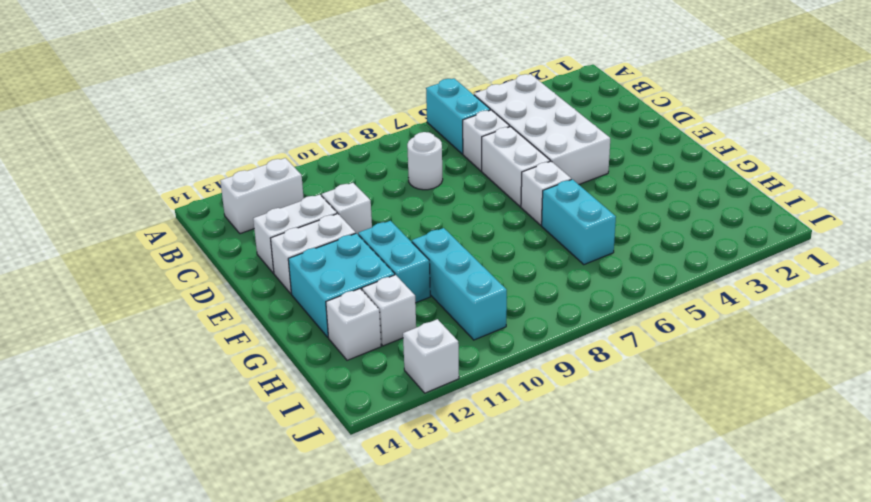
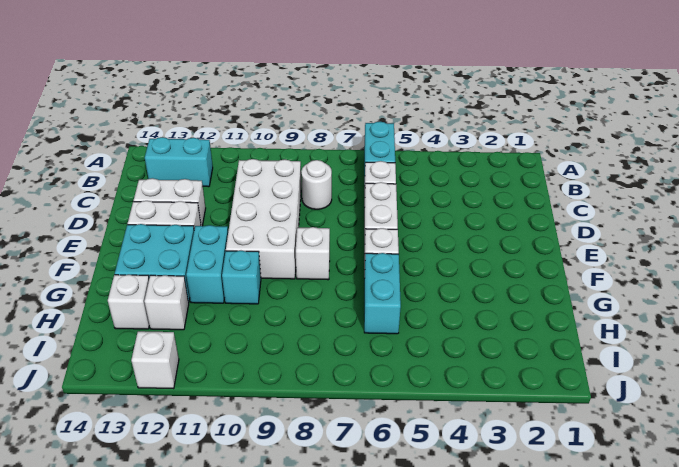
white 2x4 brick [474,74,610,184] -> white 2x4 brick moved to [226,159,301,279]
white 1x2 brick [220,158,304,234] -> cyan 1x2 brick [145,137,213,187]
white 1x1 brick [322,183,372,234] -> white 1x1 brick moved to [296,227,330,280]
cyan 1x3 brick [412,228,507,340] -> cyan 1x1 brick [222,251,261,304]

